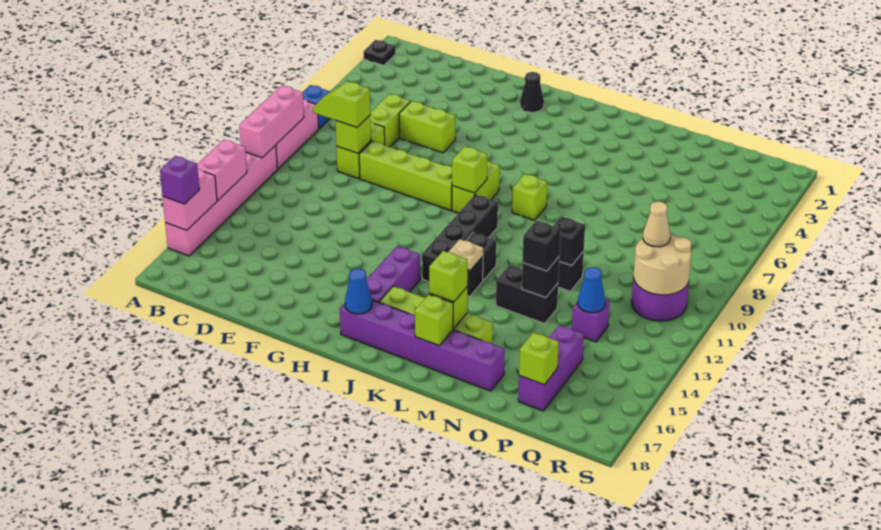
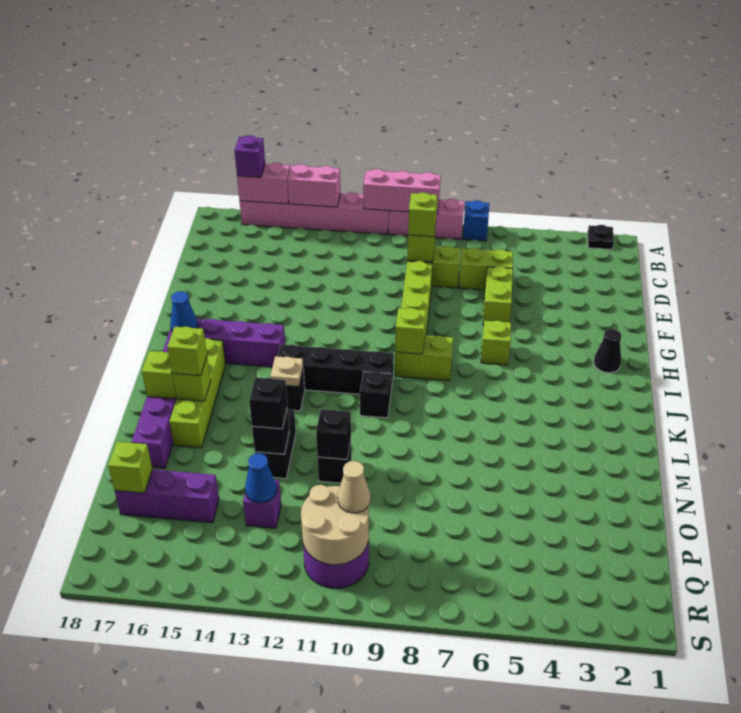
lime 1x1 brick [512,174,547,220] -> lime 1x1 brick moved to [481,321,511,365]
black 1x1 brick [466,233,496,280] -> black 1x1 brick moved to [360,371,391,418]

